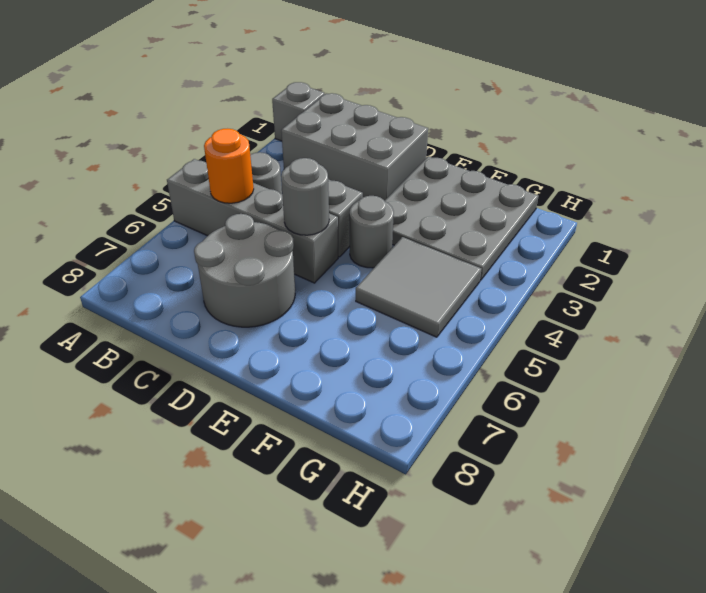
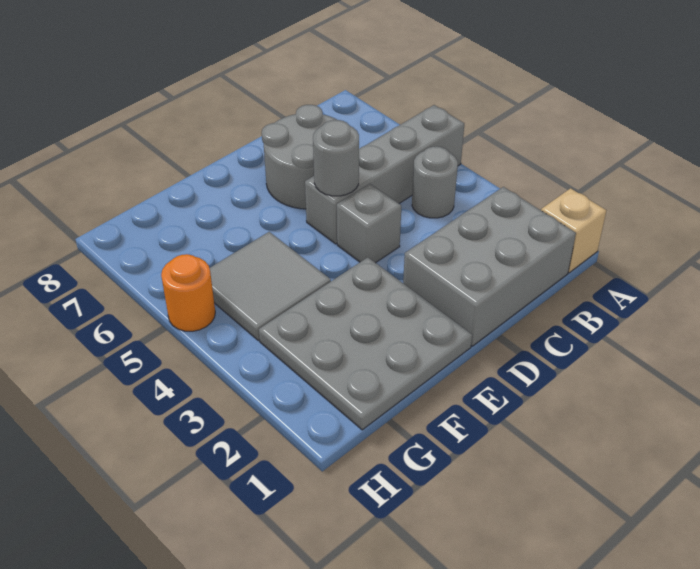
grey 1x1 brick [272,82,325,141] -> tan 1x1 brick [541,188,606,273]
orange 1x1 round brick [204,129,254,203] -> orange 1x1 round brick moved to [161,254,215,331]
grey 1x1 round brick [349,196,394,268] -> none

